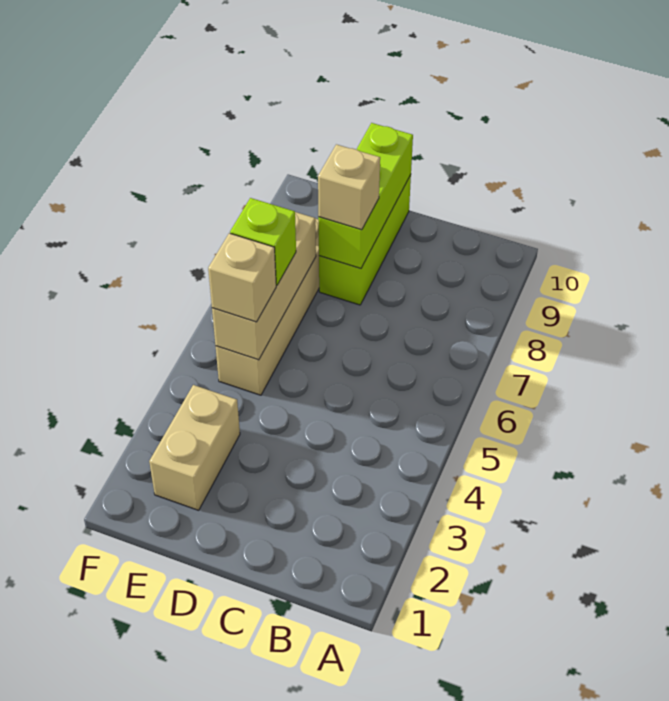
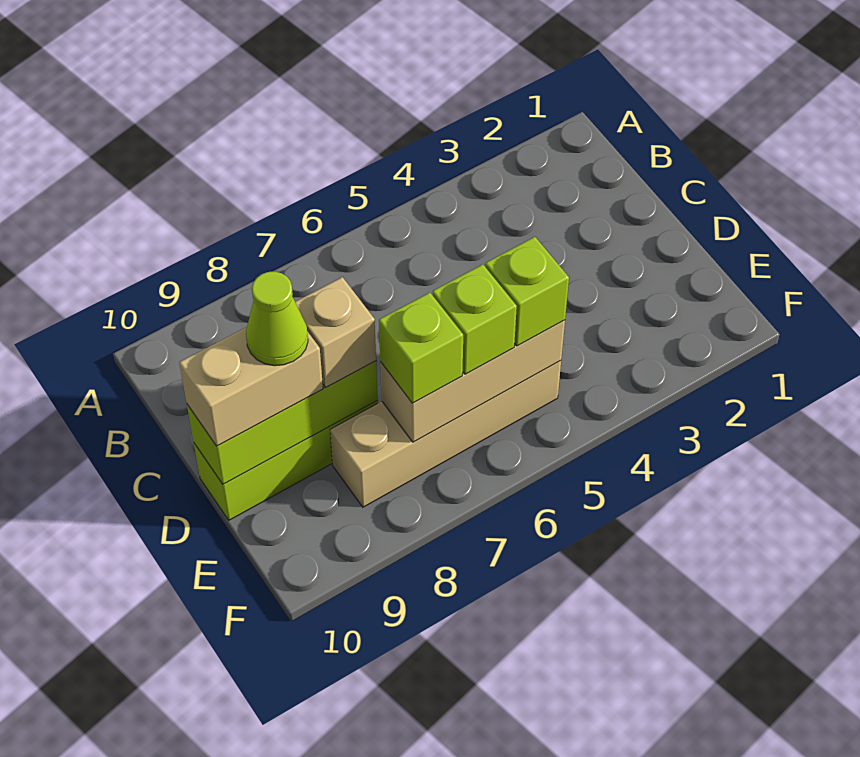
none -> lime 1x1 cone [246,272,308,366]
tan 1x2 brick [149,385,240,510] -> tan 1x2 brick moved to [179,327,323,446]
tan 1x1 brick [208,233,276,322] -> lime 1x1 brick [485,237,569,346]
none -> lime 1x1 brick [379,293,463,403]

